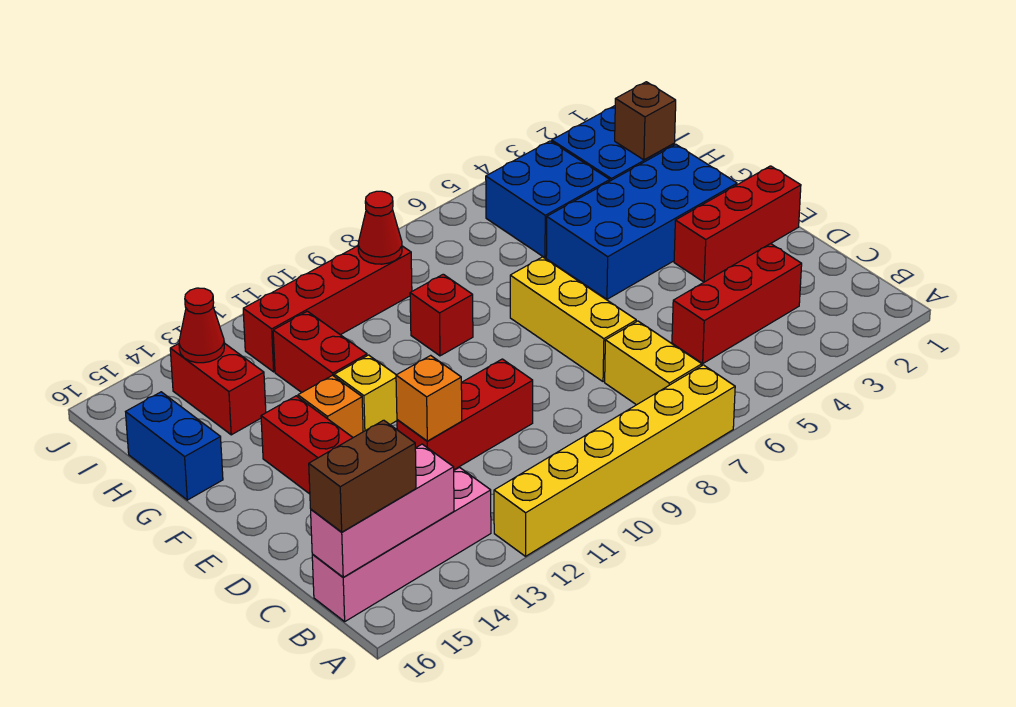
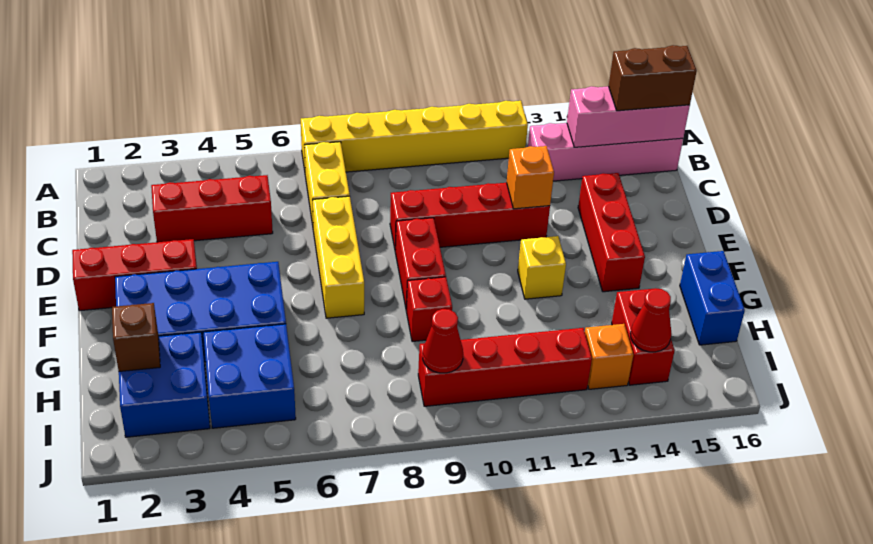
red 1x3 brick [397,359,533,470] -> red 1x4 brick [390,183,550,249]
orange 1x1 brick [298,375,363,438] -> orange 1x1 brick moved to [585,324,633,389]
red 1x2 brick [273,311,367,393] -> red 1x2 brick moved to [395,218,446,310]

